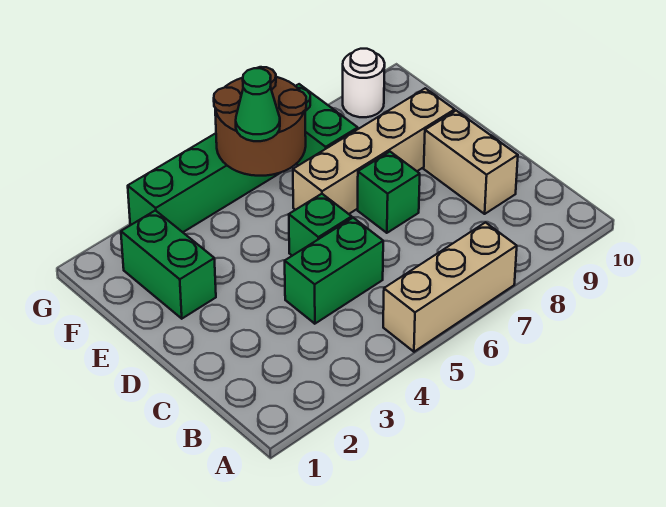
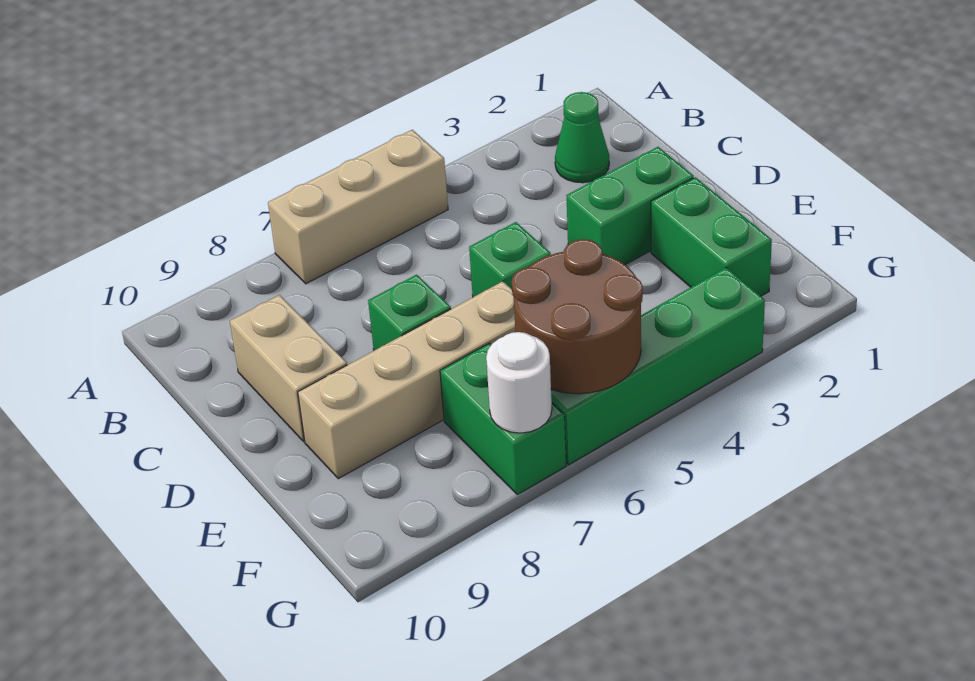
green 1x2 brick [285,218,383,324] -> green 1x2 brick moved to [566,147,694,265]
green 1x1 cone [236,68,280,141] -> green 1x1 cone moved to [555,92,609,183]
white 1x1 round brick [343,49,385,117] -> white 1x1 round brick moved to [486,332,552,433]

